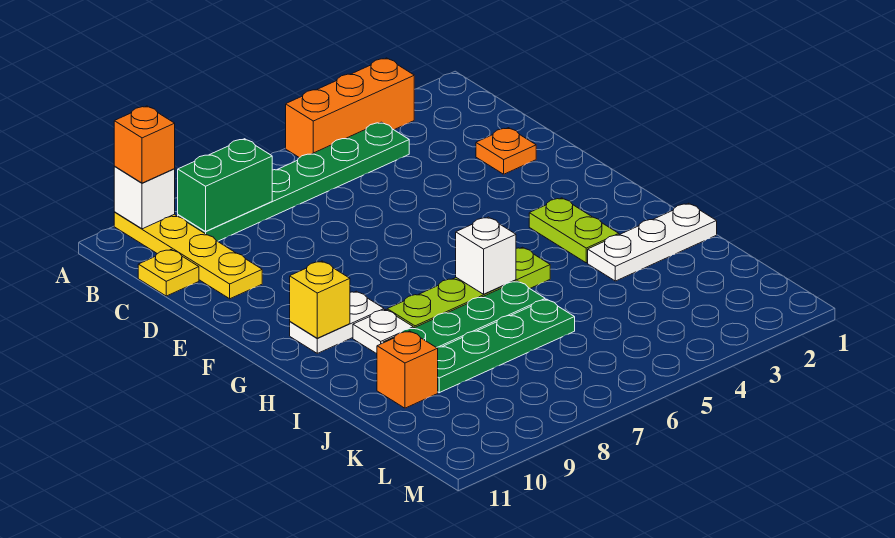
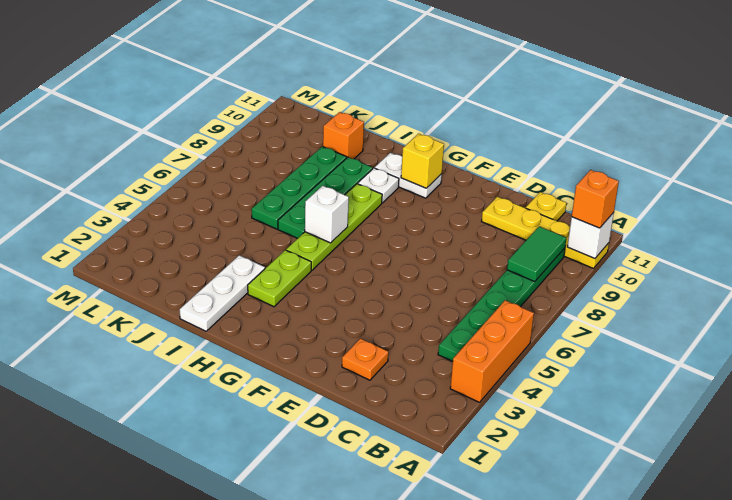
green 1x2 brick [178,139,272,231] -> green 1x2 tile [507,226,566,282]
lime 1x2 plate [529,198,619,263] -> lime 1x2 plate turned to [248,250,311,307]
white 1x2 plate [290,291,384,353] -> white 1x2 plate turned to [375,153,442,198]

